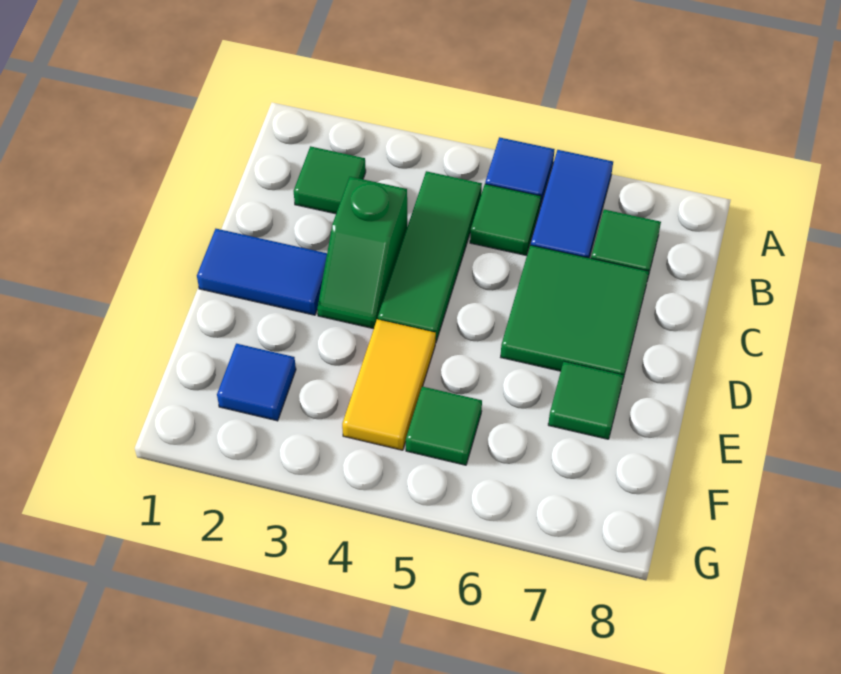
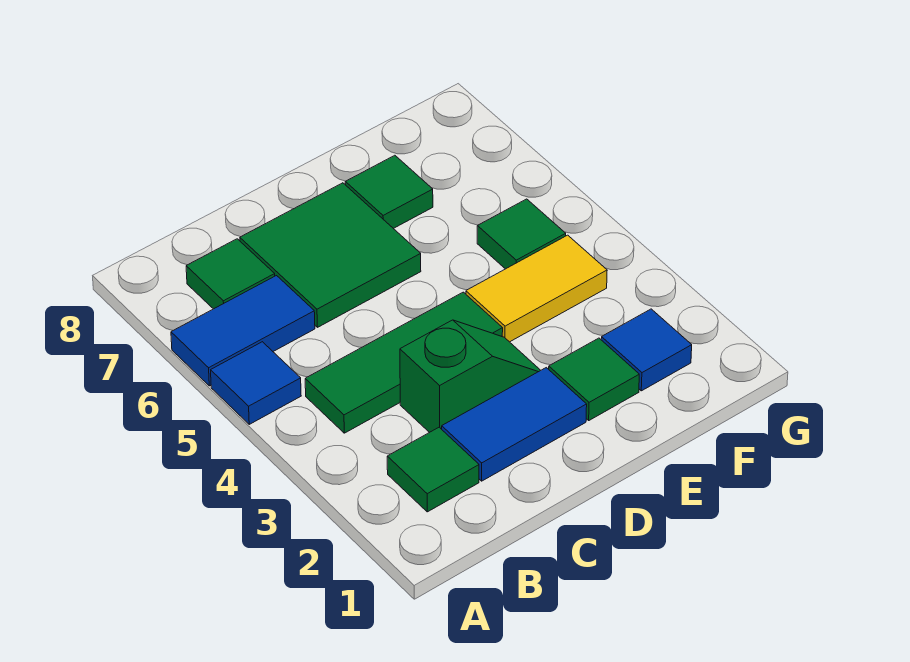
green 1x1 tile [470,184,541,255] -> green 1x1 tile moved to [549,338,639,420]
blue 1x2 tile [197,229,327,315] -> blue 1x2 tile turned to [442,368,587,481]

